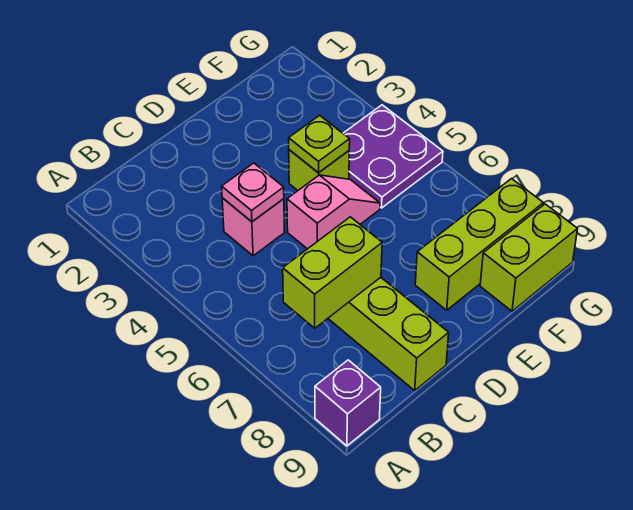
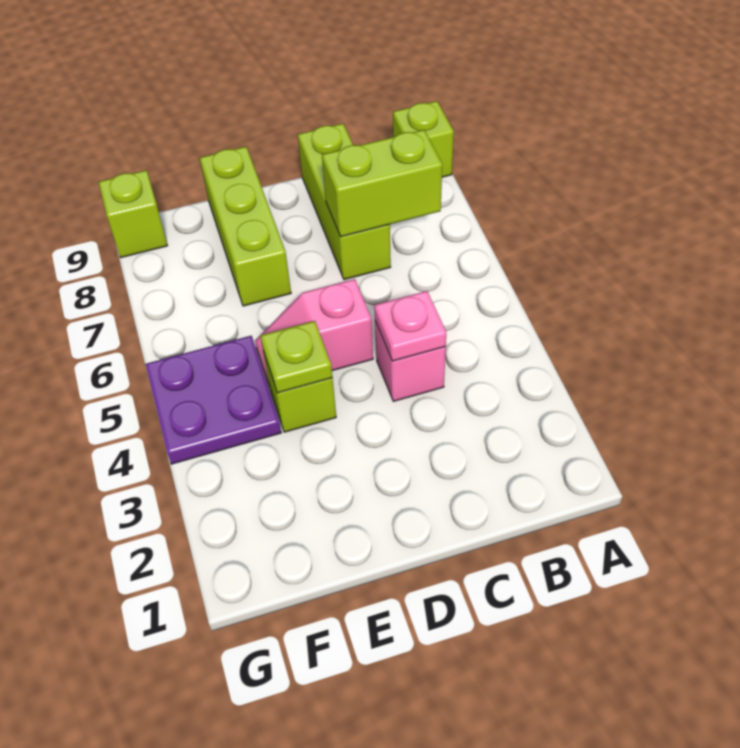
purple 1x1 brick [315,360,381,446] -> lime 1x1 brick [393,101,454,177]
lime 1x3 brick [415,179,543,310] -> lime 1x3 brick turned to [200,147,291,306]
lime 1x2 brick [480,204,577,311] -> lime 1x1 brick [99,170,168,258]

